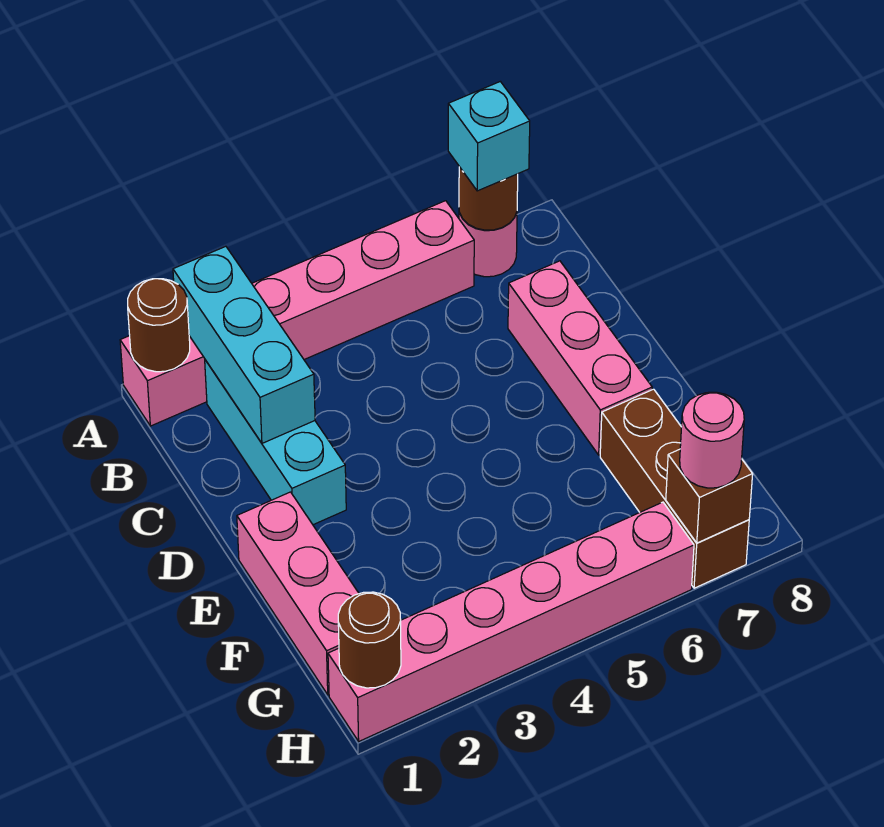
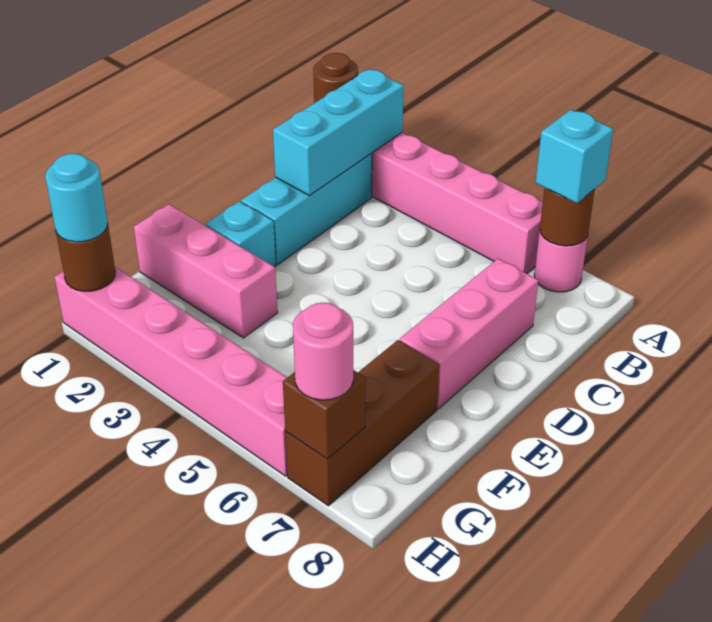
pink 1x3 brick [237,492,359,695] -> pink 1x3 brick turned to [134,204,278,338]
none -> cyan 1x1 brick [206,201,276,267]
none -> cyan 1x1 round brick [45,154,108,242]

